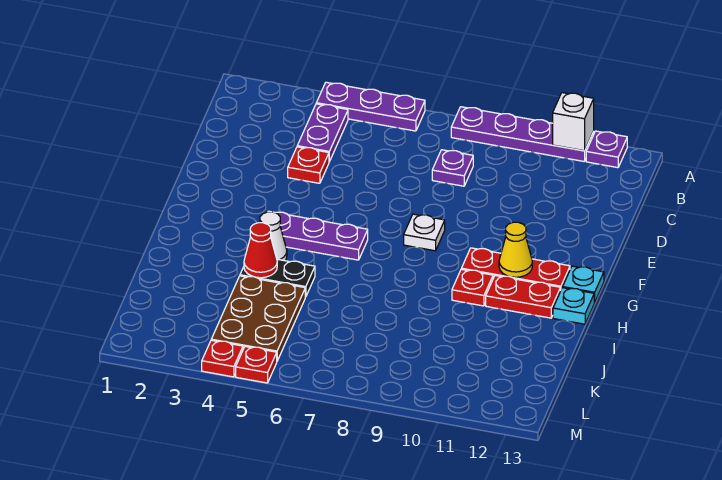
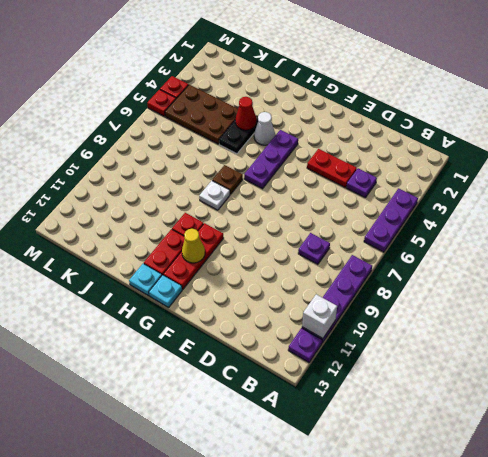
purple 1x2 plate [297,104,348,162] -> purple 1x1 plate [346,168,377,197]
red 1x1 plate [288,147,329,183] -> red 1x2 plate [307,149,357,187]
white 1x1 plate [404,214,445,251] -> white 1x1 plate moved to [199,181,230,210]
none -> brown 1x1 plate [212,165,243,194]

